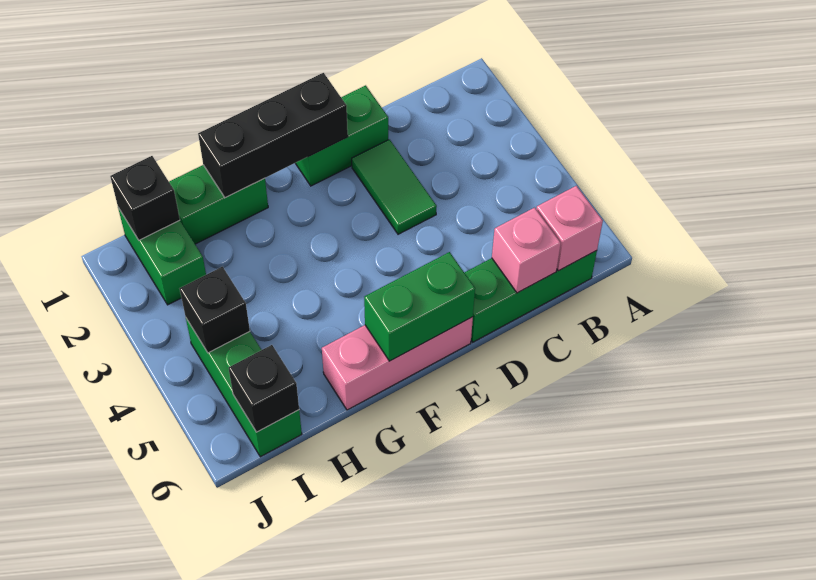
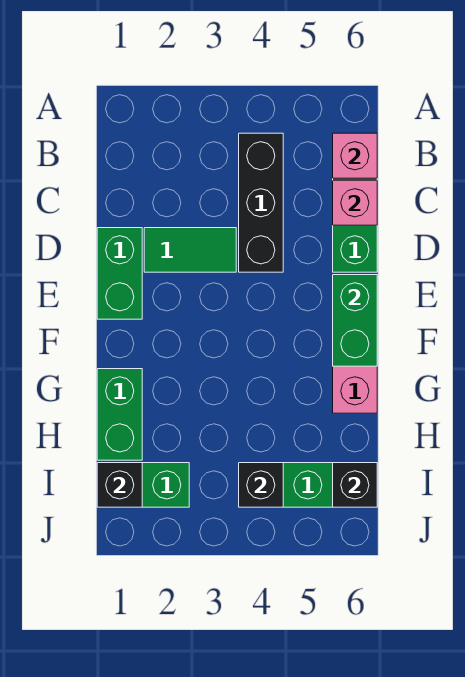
black 1x3 brick [198,73,348,198] -> black 1x3 brick moved to [239,133,283,272]

